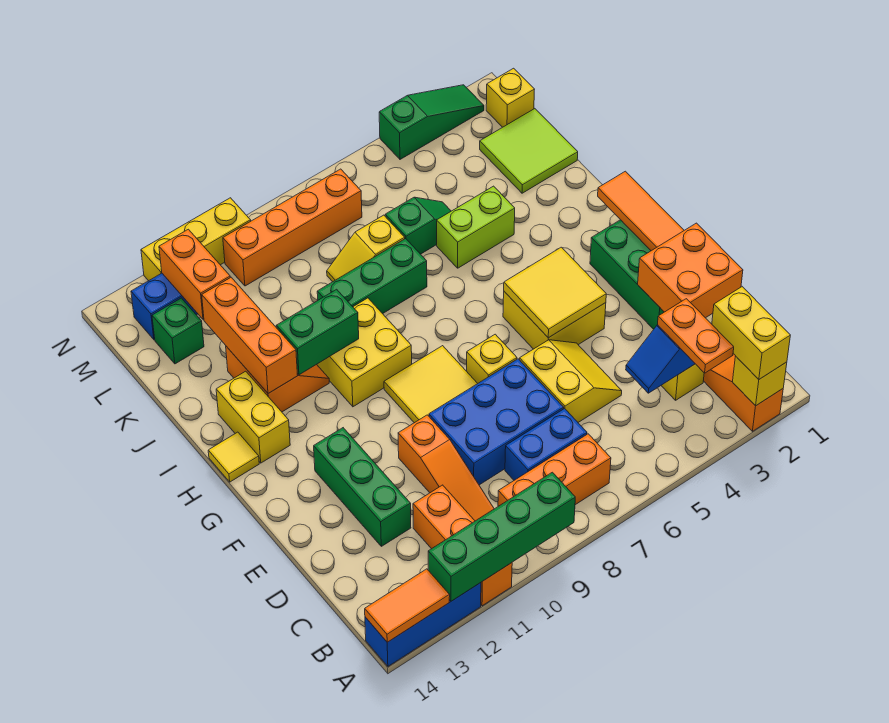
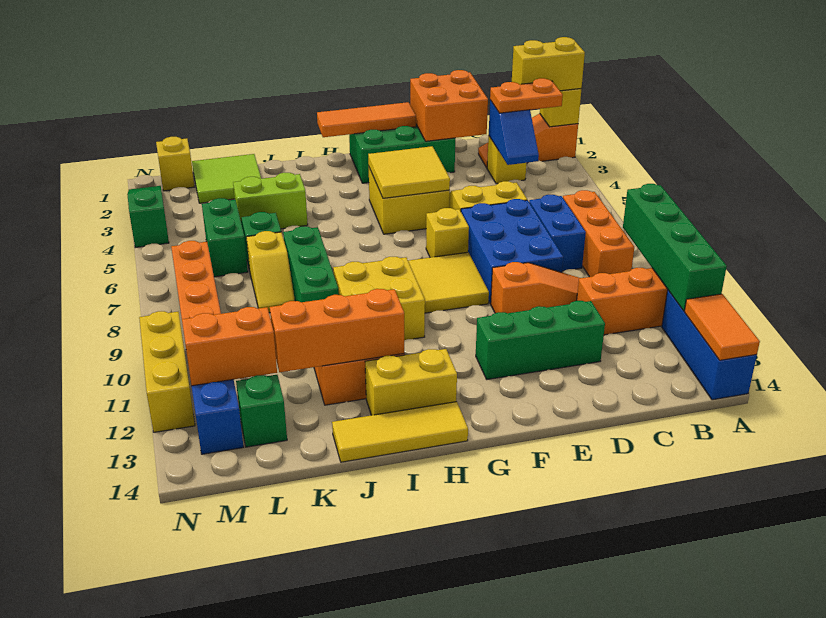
yellow 1x1 tile [208,432,259,482] -> yellow 1x3 tile [332,402,468,462]
green 1x2 brick [276,289,359,375] -> green 1x2 brick moved to [202,198,248,277]
lime 1x2 brick [437,186,515,268] -> lime 1x2 brick turned to [233,173,308,229]

